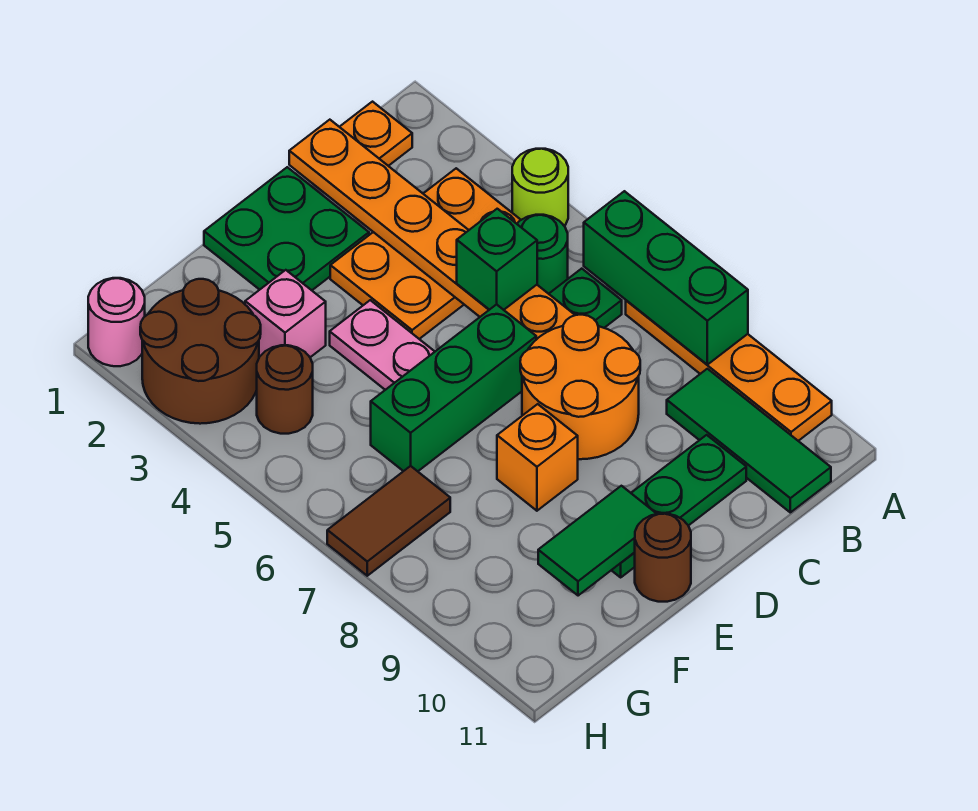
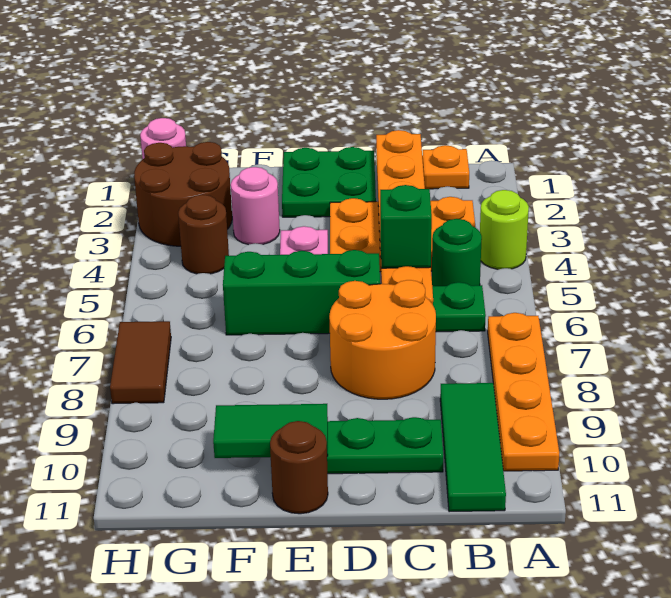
green 1x3 brick [584,191,748,365] -> none
orange 1x1 brick [497,404,578,511] -> none
pink 1x1 brick [245,270,326,357] -> pink 1x1 round brick [231,167,280,245]
brown 1x2 tile [327,466,450,576] -> brown 1x2 tile turned to [110,321,171,404]

